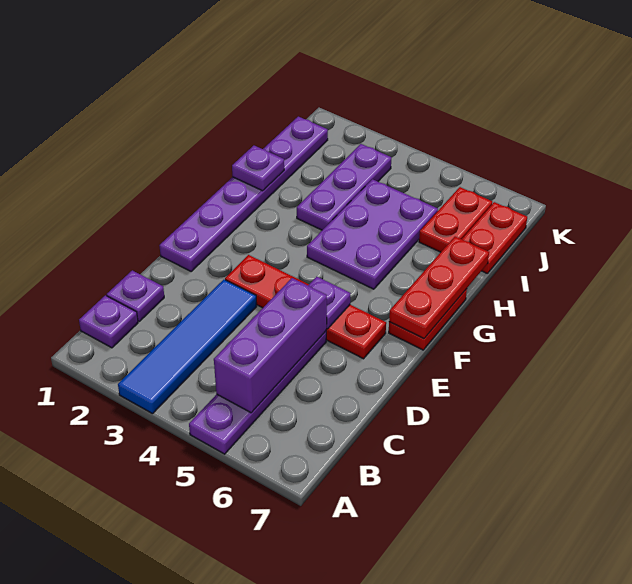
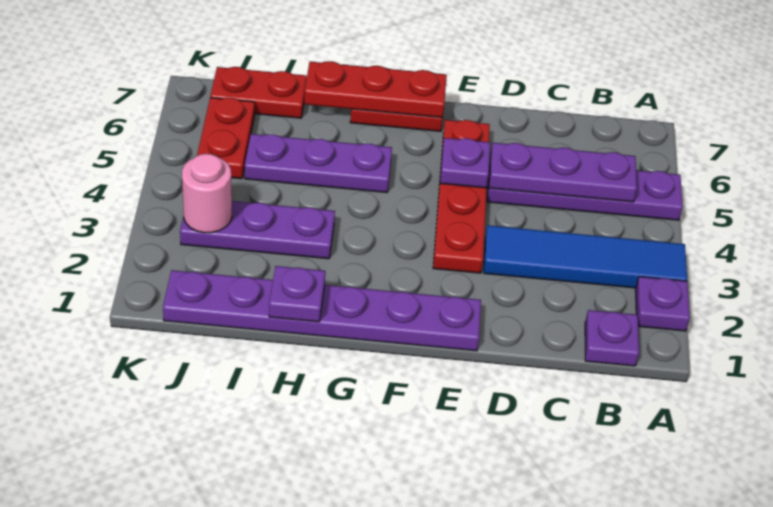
purple 1x3 brick [214,278,327,413] -> purple 1x3 plate [489,143,637,202]
purple 1x1 plate [107,270,164,321] -> purple 1x1 plate moved to [635,277,690,331]
purple 2x3 plate [307,179,438,289] -> purple 1x3 plate [245,134,392,193]
red 1x2 plate [419,187,492,252] -> red 1x2 plate turned to [197,98,255,179]
none -> pink 1x1 round brick [182,154,232,233]

